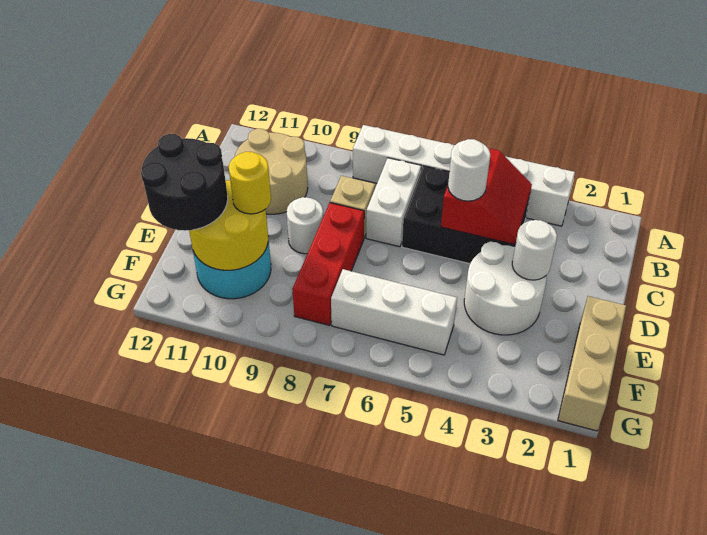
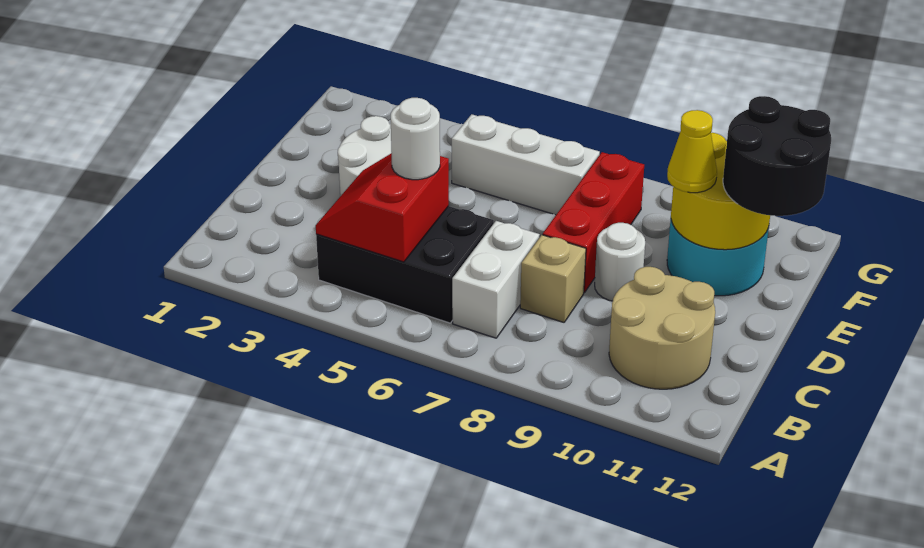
white 1x6 brick [353,125,575,226] -> none
white 1x1 round brick [512,220,557,280] -> none
tan 1x3 brick [558,296,626,431] -> none
yellow 1x1 round brick [229,152,271,214] -> yellow 1x1 cone [667,110,717,193]

